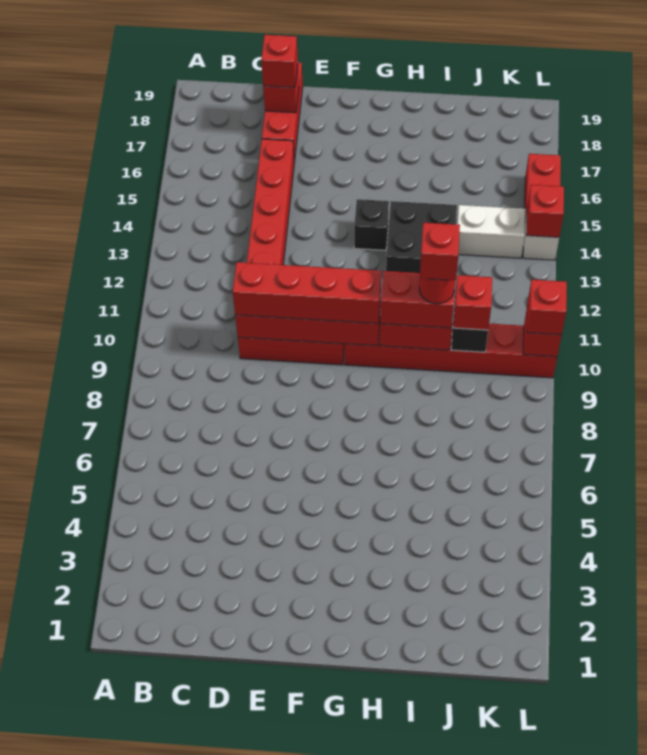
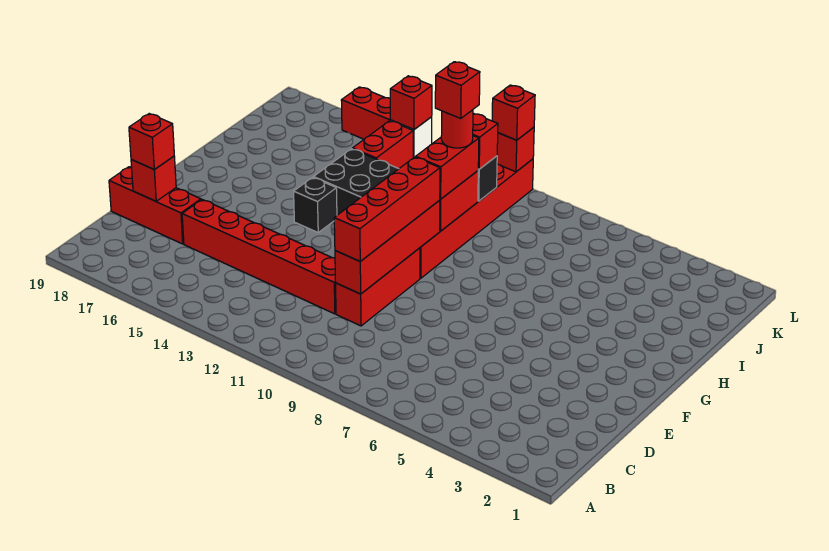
white 1x2 brick [457,205,526,258] -> red 1x2 brick [353,121,413,169]

